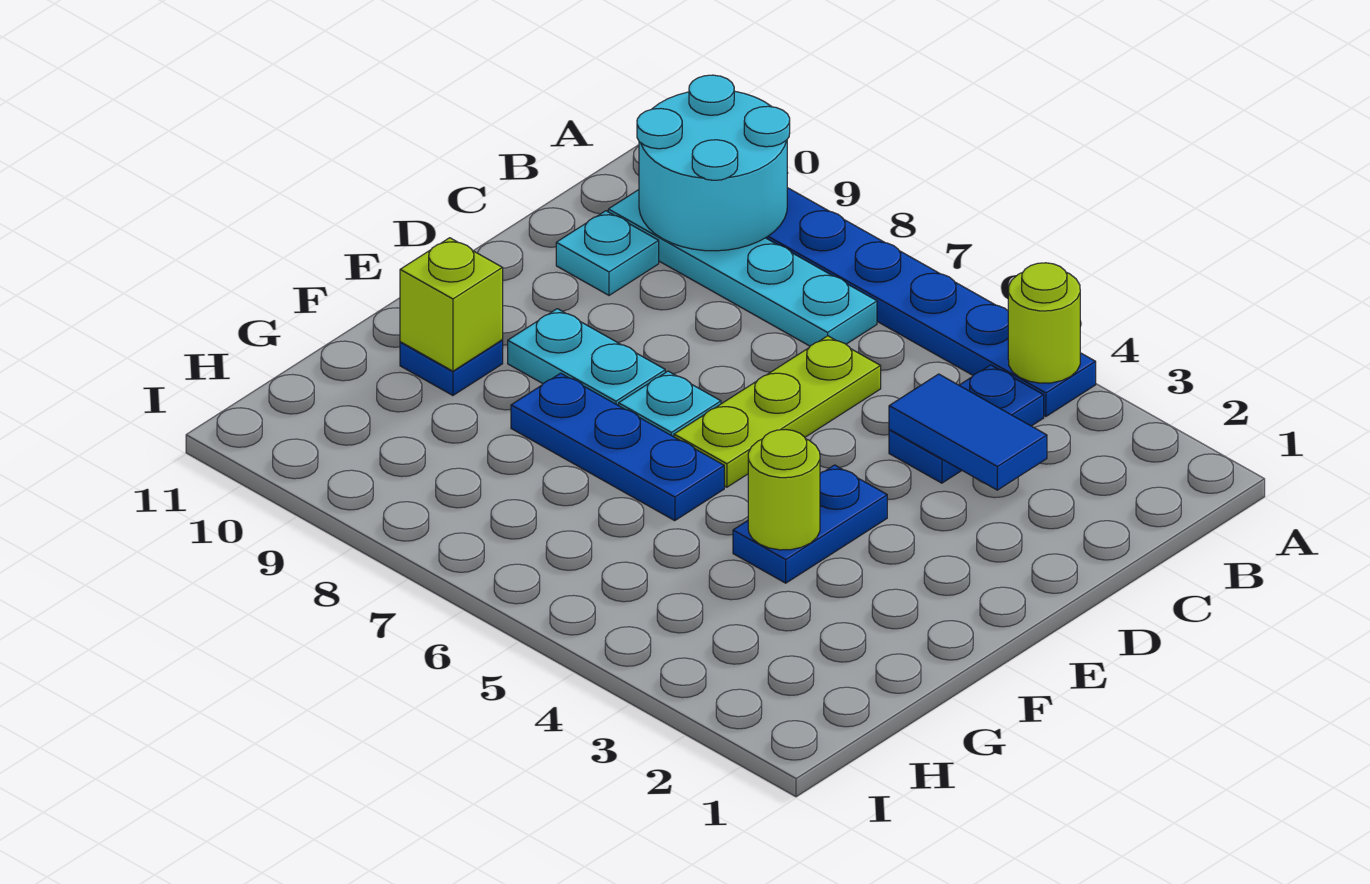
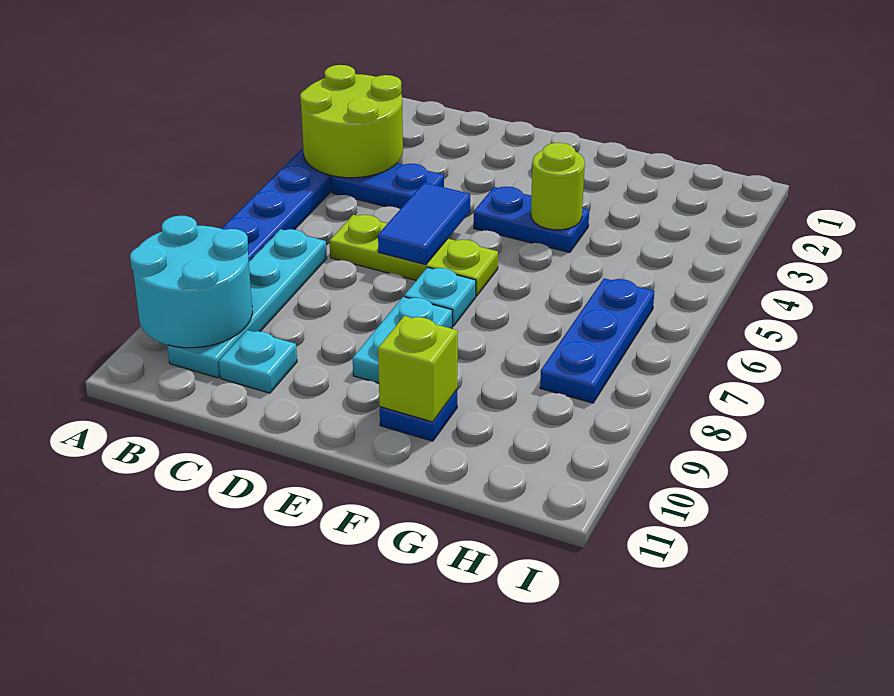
lime 1x1 round brick [1008,263,1080,383] -> lime 2x2 round brick [300,65,403,178]
blue 1x2 tile [889,374,1047,490] -> blue 1x2 tile moved to [378,183,470,265]
blue 1x3 plate [511,373,724,521] -> blue 1x3 plate moved to [540,278,654,403]

